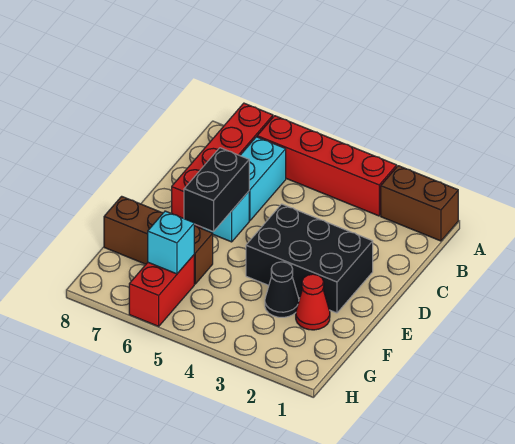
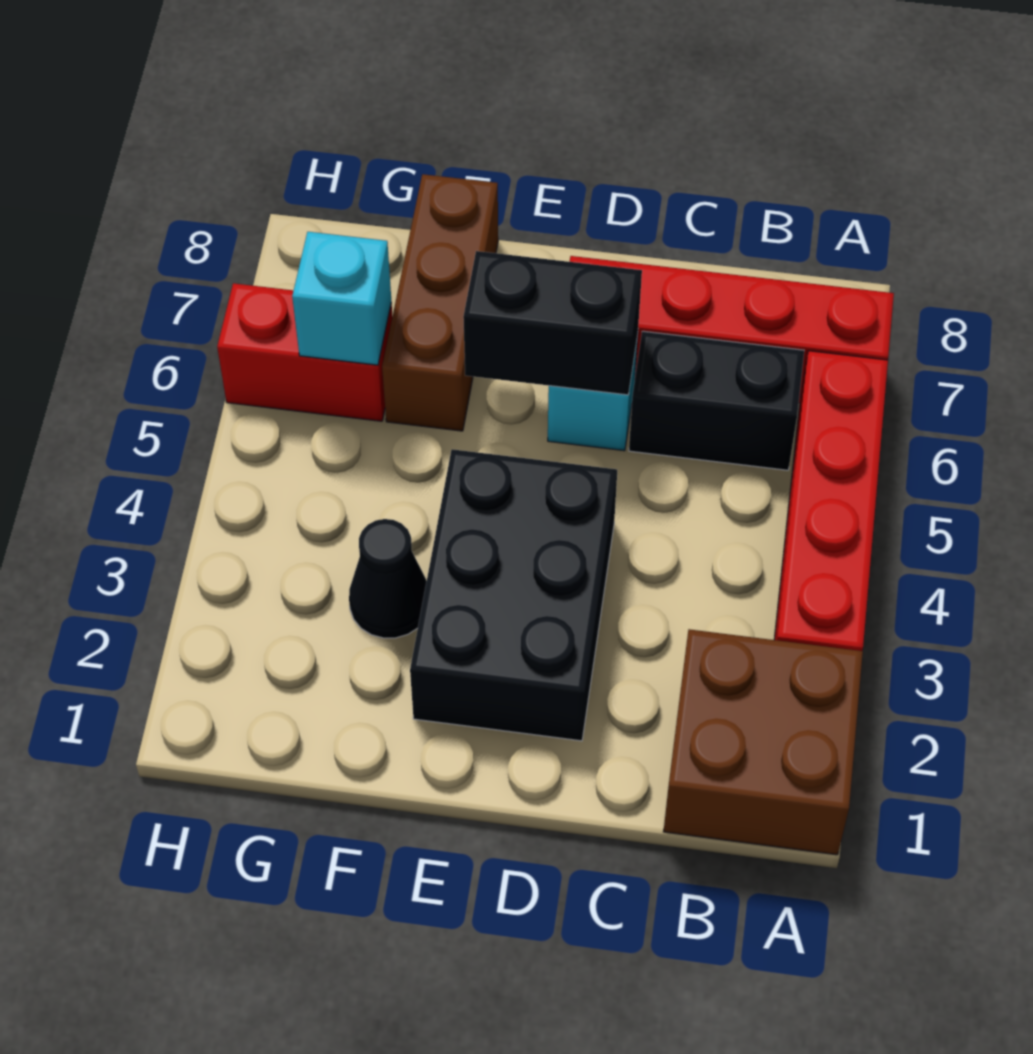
brown 1x2 brick [381,166,458,241] -> brown 2x2 brick [664,629,863,855]
cyan 1x2 brick [240,137,286,221] -> black 1x2 brick [629,331,804,470]
red 1x1 cone [296,274,330,330] -> none

